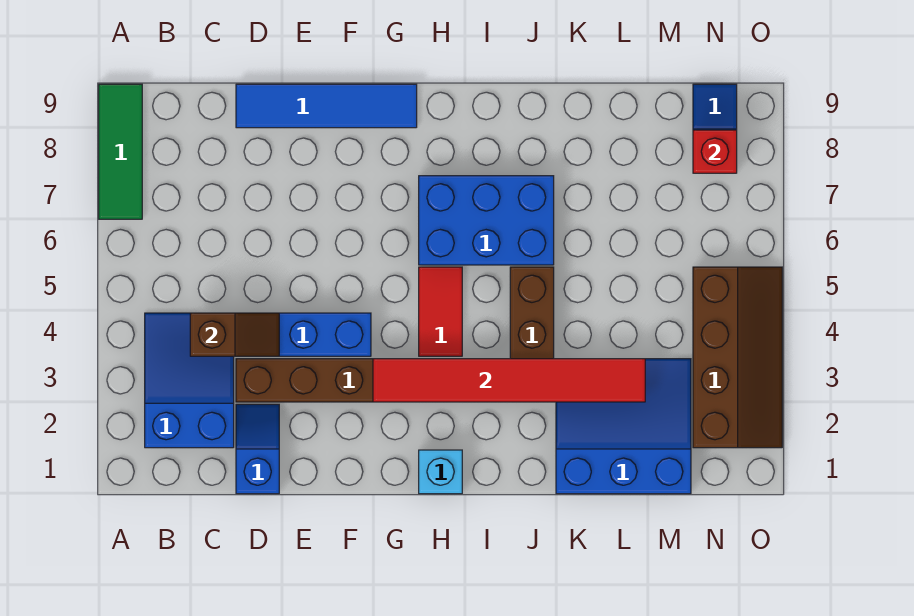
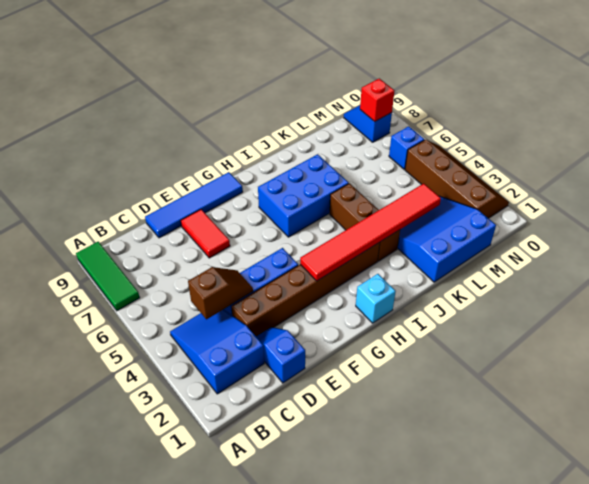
red 1x2 tile [419,267,462,356] -> red 1x2 tile moved to [181,210,230,258]
none -> blue 1x1 brick [389,126,424,169]

